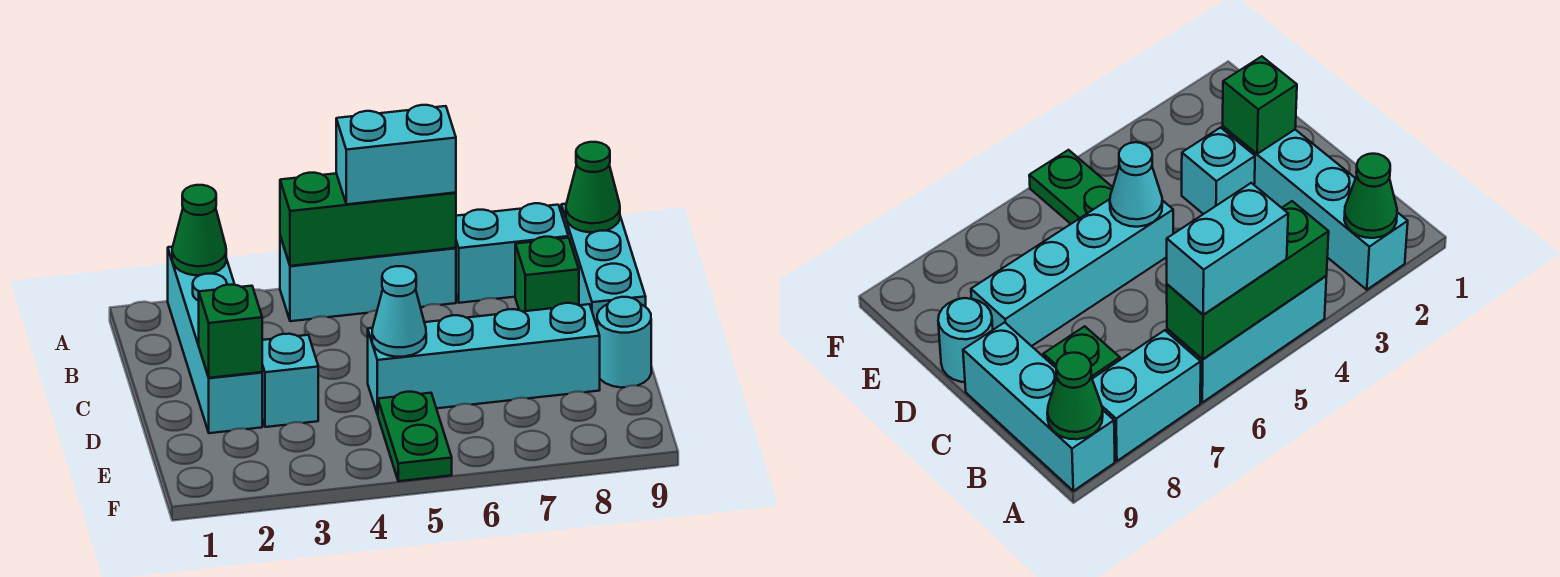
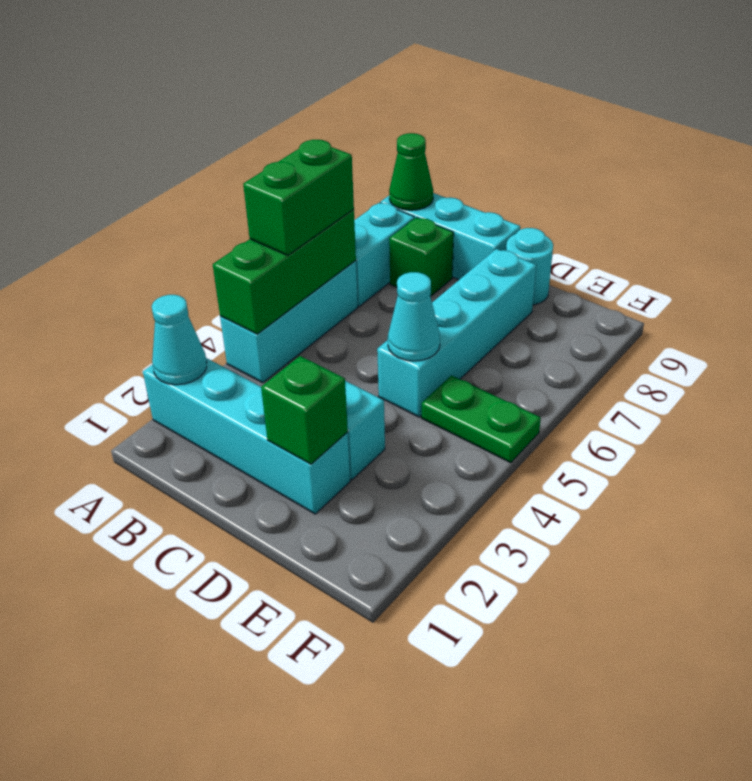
green 1x1 cone [172,185,226,275] -> cyan 1x1 cone [152,295,207,385]
cyan 1x2 brick [336,105,456,204] -> green 1x2 brick [243,140,354,255]

